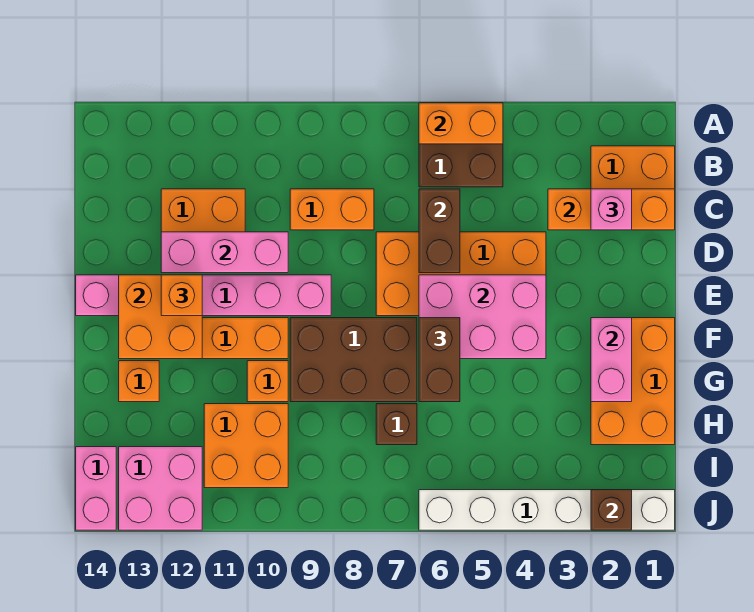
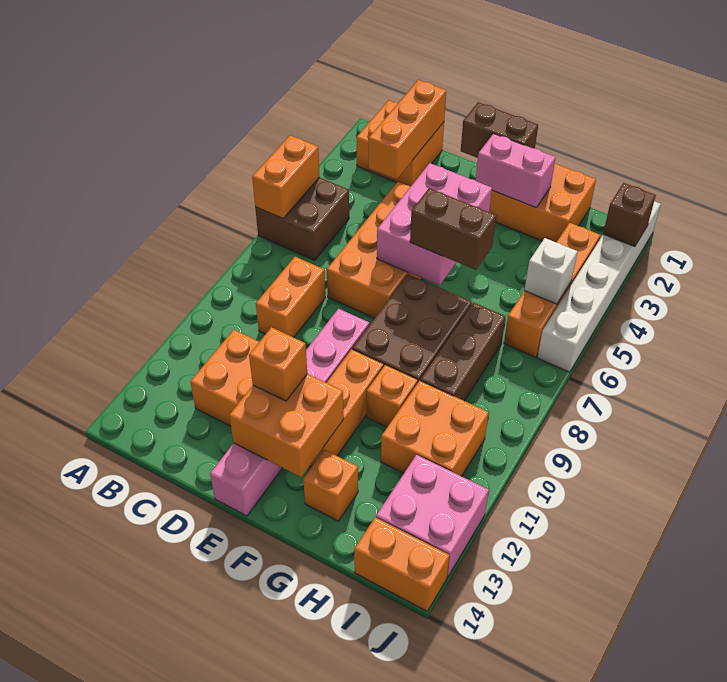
pink 1x1 brick [591,189,632,230] -> none
brown 1x2 brick [419,189,460,273] -> brown 1x2 brick moved to [461,102,538,158]
pink 1x3 brick [161,232,288,273] -> none
brown 1x1 brick [376,404,417,445] -> brown 1x3 brick [420,302,506,401]
none -> orange 1x4 brick [504,223,601,357]
none -> white 1x1 brick [524,238,577,304]
pink 1x2 brick [76,447,116,530] -> orange 1x2 brick [354,517,449,611]

